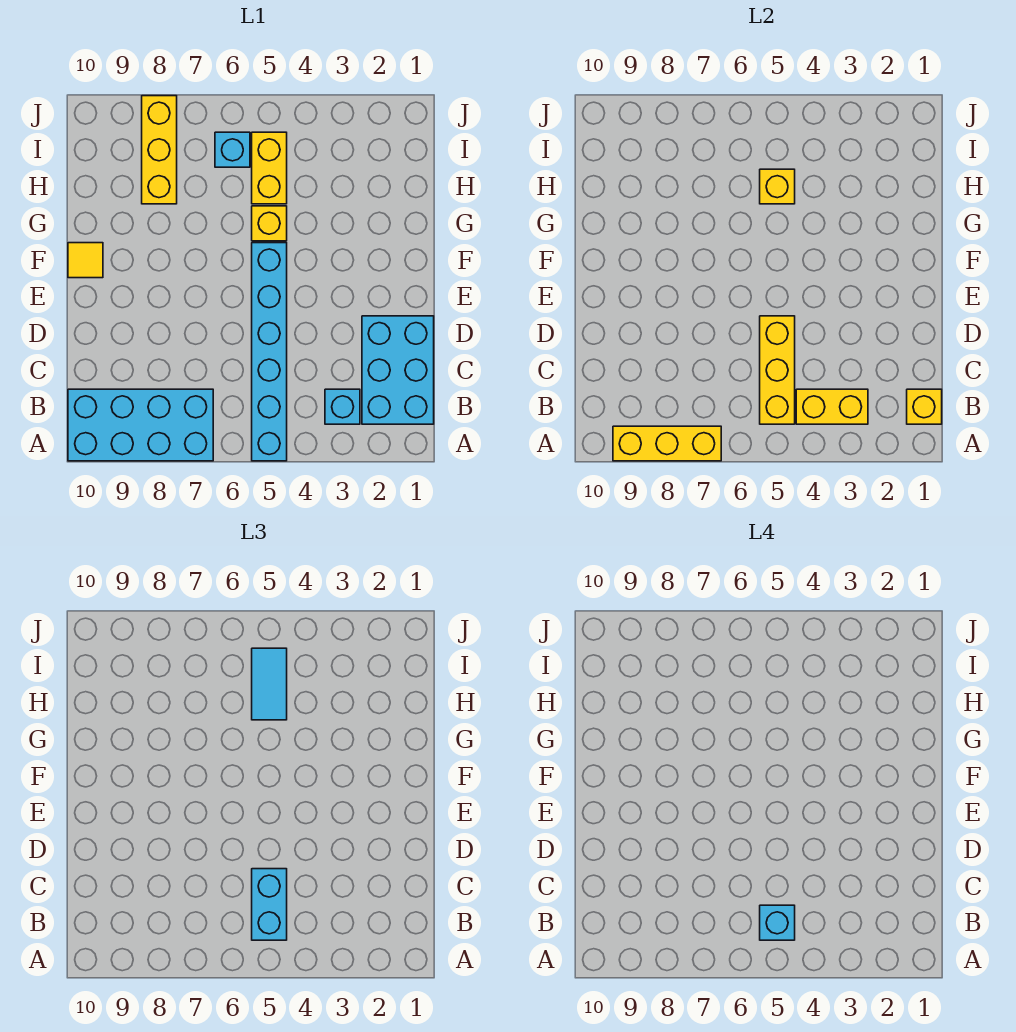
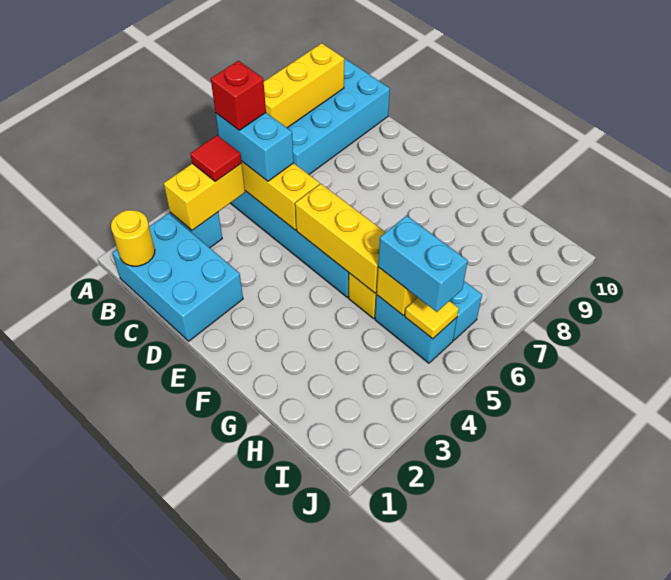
yellow 1x1 brick [907,389,942,424] -> yellow 1x1 round brick [111,210,155,266]
none -> red 1x1 tile [190,135,242,182]
cyan 1x1 brick [760,905,795,940] -> red 1x1 brick [211,61,266,130]
yellow 1x1 tile [68,243,103,278] -> yellow 1x1 tile moved to [405,298,459,339]
yellow 1x2 brick [252,132,287,204] -> cyan 1x2 brick [375,295,457,363]
cyan 1x2 tile [252,648,287,720] -> cyan 1x2 brick [378,216,468,312]
yellow 1x3 brick [142,96,177,204] -> yellow 1x3 brick moved to [295,184,386,293]

